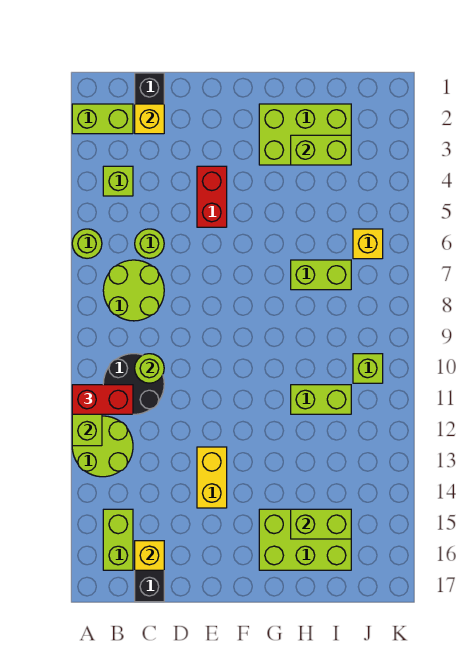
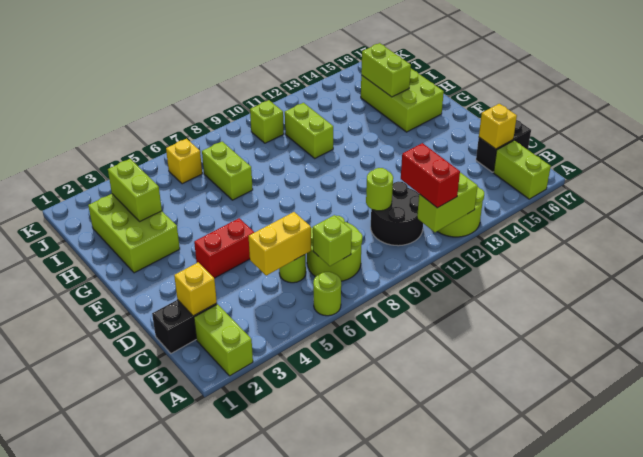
lime 1x1 brick [103,166,133,196] -> lime 1x1 brick moved to [312,215,352,266]
lime 1x2 brick [103,509,133,570] -> lime 1x2 brick turned to [494,141,551,199]
yellow 1x2 brick [197,447,227,508] -> yellow 1x2 brick moved to [249,212,311,276]

